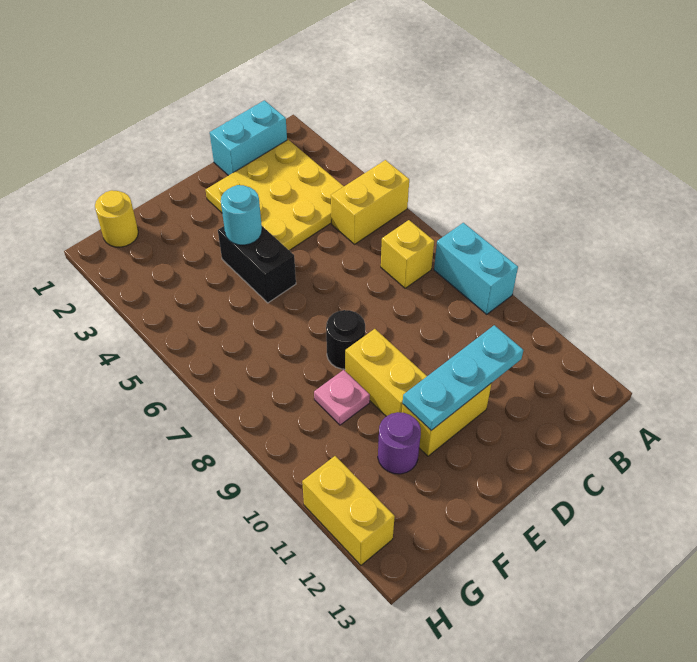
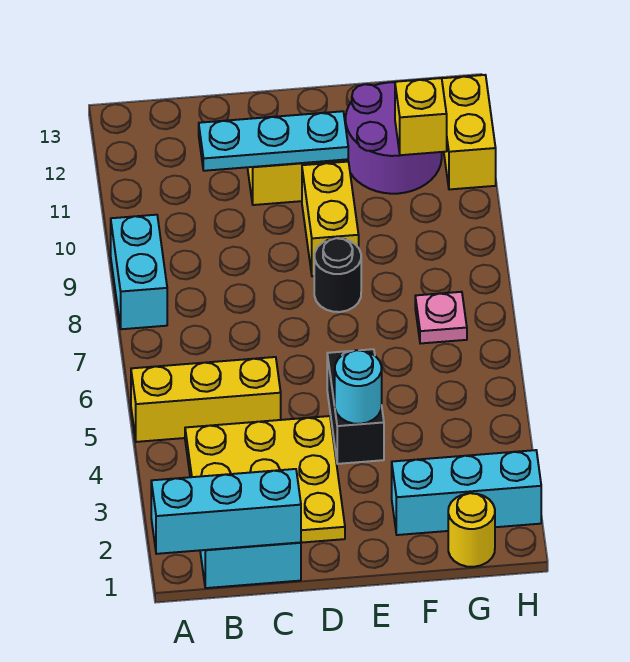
none -> cyan 1x3 brick [151,469,301,554]
yellow 1x2 brick [331,160,409,244] -> yellow 1x3 brick [131,357,281,442]
yellow 1x1 brick [381,220,434,288] -> yellow 1x1 brick moved to [395,78,447,155]
none -> cyan 1x3 brick [392,450,541,535]
pink 1x1 plate [314,370,370,425] -> pink 1x1 plate moved to [415,292,467,344]
purple 1x1 round brick [378,412,421,474] -> purple 2x2 round brick [346,82,442,194]

